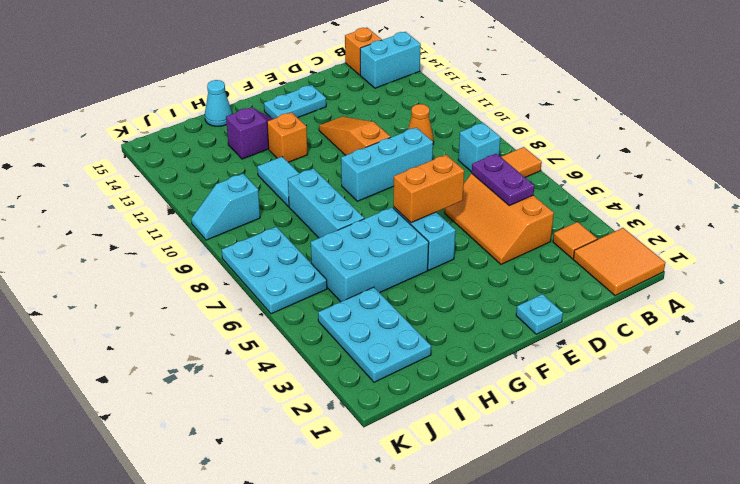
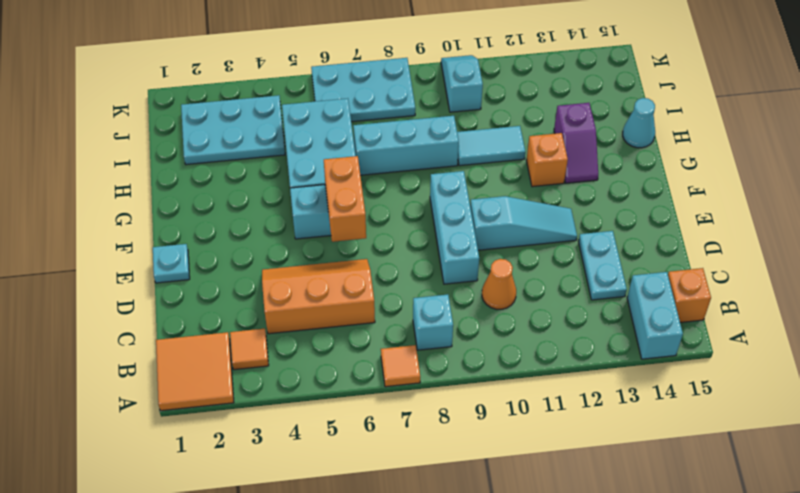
purple 1x2 plate [472,154,534,206] -> none
orange 1x3 slope [319,116,390,155] -> cyan 1x3 slope [470,196,577,250]
cyan 1x2 plate [264,85,326,119] -> cyan 1x2 plate moved to [579,231,627,300]

